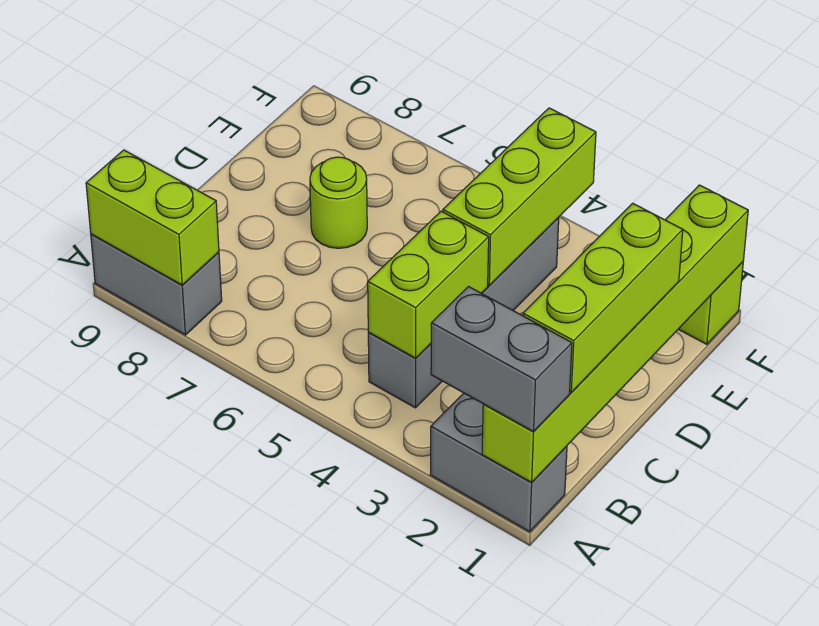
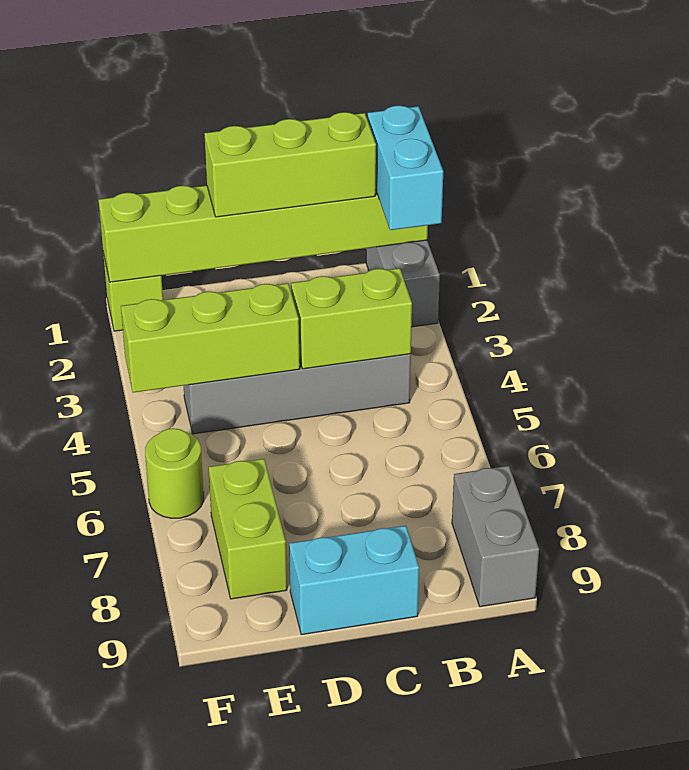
grey 1x2 brick [431,287,572,432] -> cyan 1x2 brick [367,106,443,230]
lime 1x2 brick [86,150,219,285] -> lime 1x2 brick moved to [209,459,287,599]
none -> cyan 1x2 brick [289,526,419,635]
lime 1x1 round brick [310,157,367,248] -> lime 1x1 round brick moved to [145,428,204,518]

